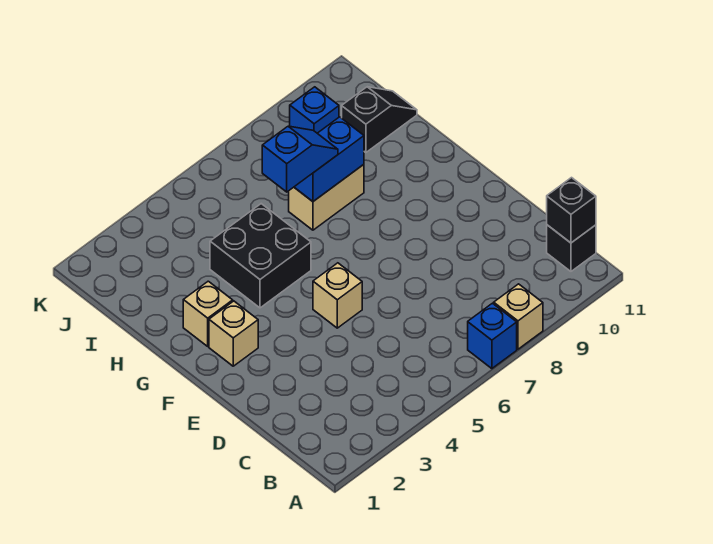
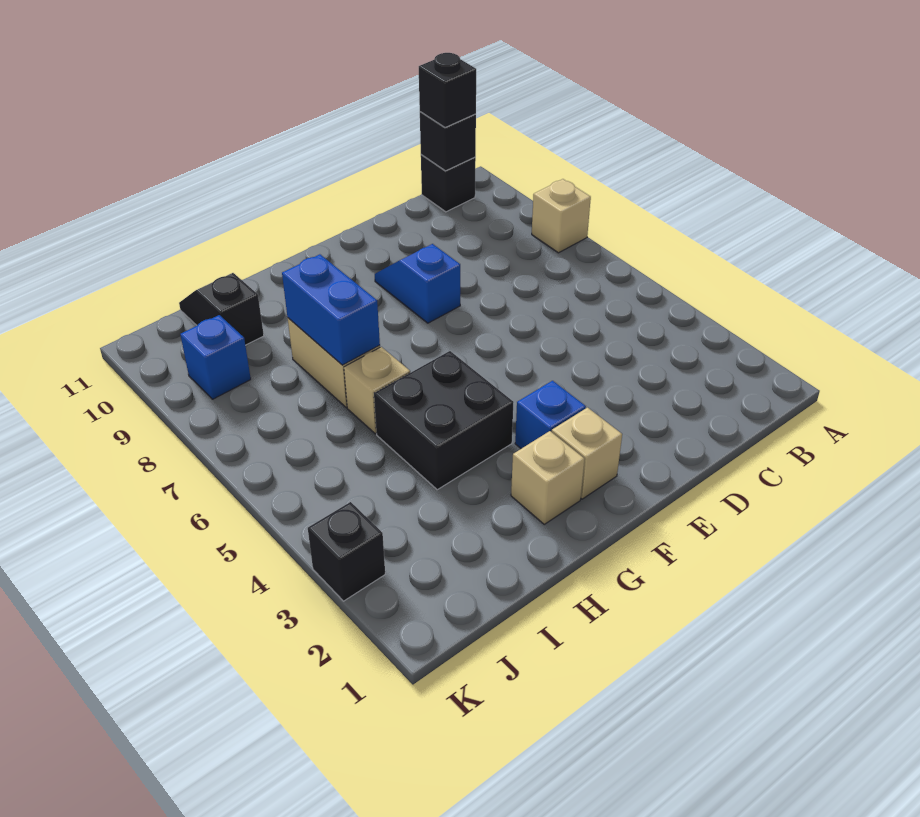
blue 1x1 brick [468,303,517,369] -> blue 1x1 brick moved to [515,381,586,449]
none -> black 1x1 brick [419,53,476,128]
tan 1x1 brick [313,263,362,328] -> tan 1x1 brick moved to [344,347,410,434]
blue 1x2 slope [262,126,338,192] -> blue 1x2 slope moved to [375,244,460,323]
none -> black 1x1 brick [308,502,385,601]

